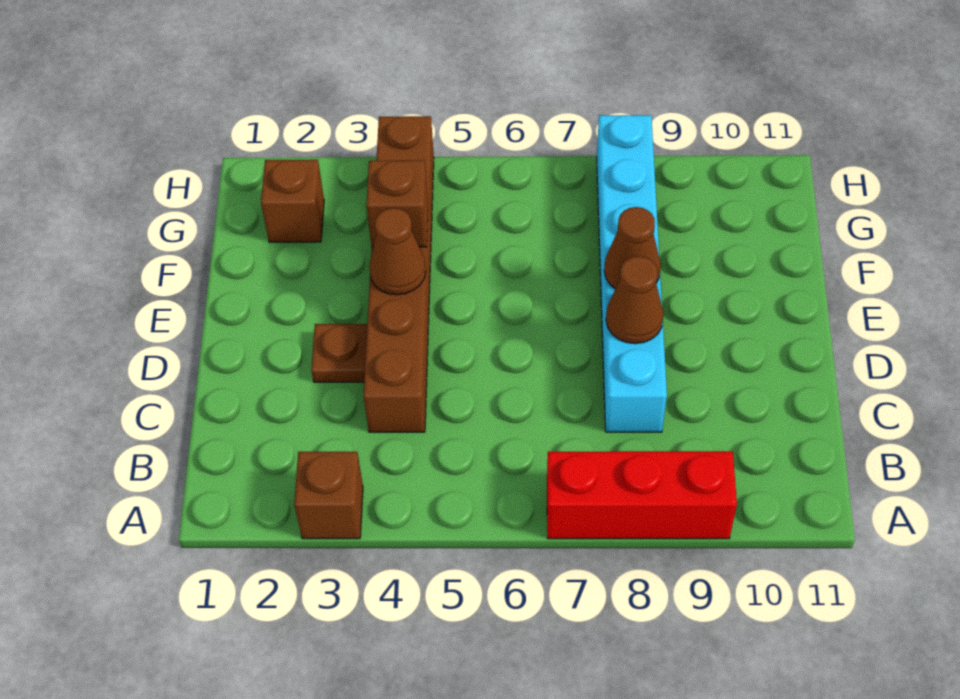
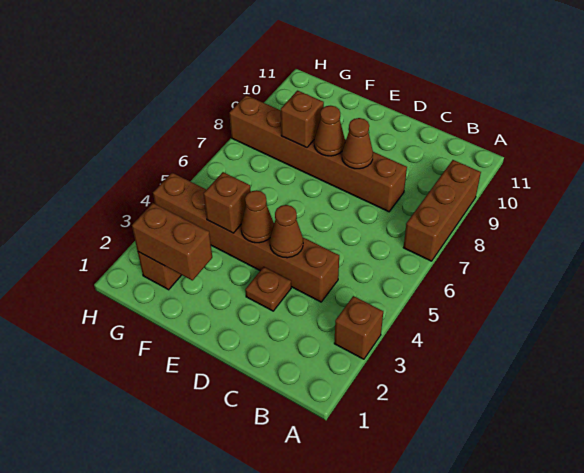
red 1x3 brick [547,451,737,539] -> brown 1x3 brick [403,160,481,261]
cyan 1x6 brick [597,115,667,432] -> brown 1x6 brick [229,95,407,212]
none -> brown 1x1 cone [270,205,303,258]
none -> brown 1x2 brick [132,203,212,280]
none -> brown 1x1 brick [281,91,324,148]

